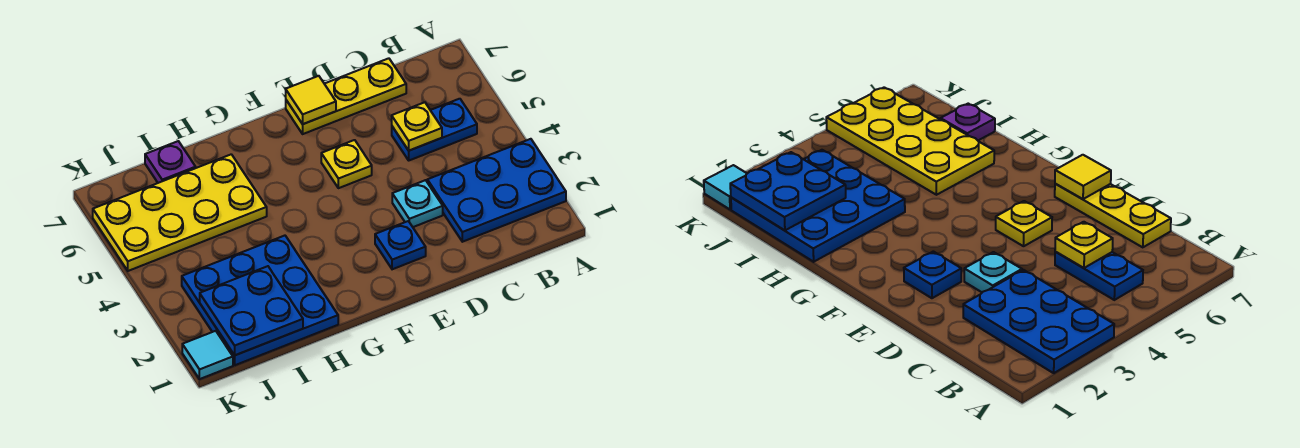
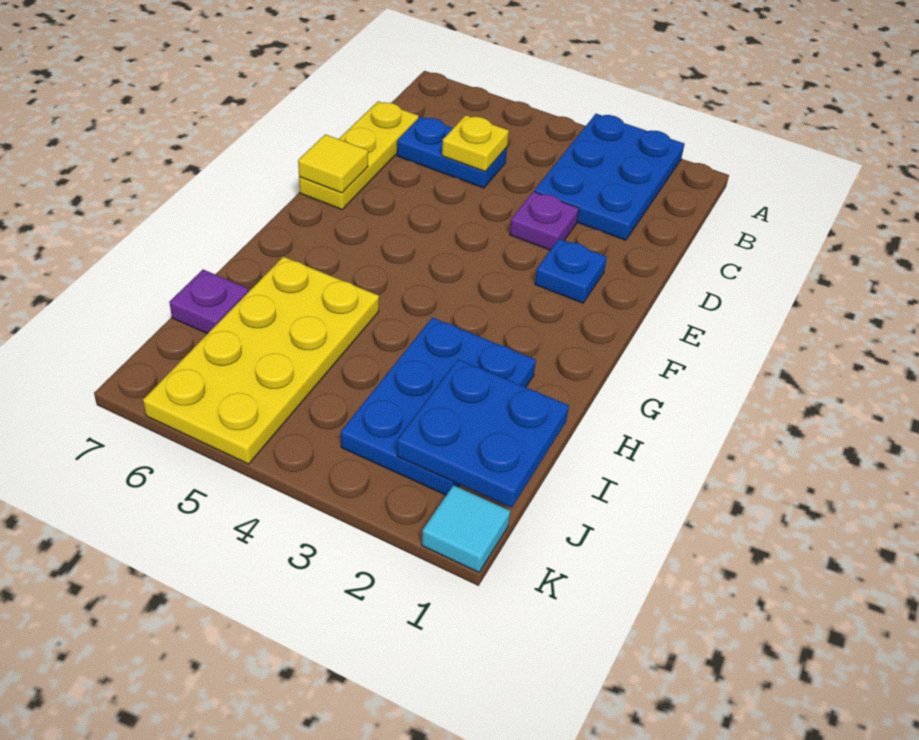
blue 1x2 plate [392,99,477,160] -> blue 1x2 plate turned to [397,117,507,188]
cyan 1x1 plate [392,180,443,227] -> purple 1x1 plate [510,192,579,250]
yellow 1x1 plate [321,140,372,188] -> none
blue 3x3 plate [182,236,338,365] -> blue 2x3 plate [341,317,536,495]

